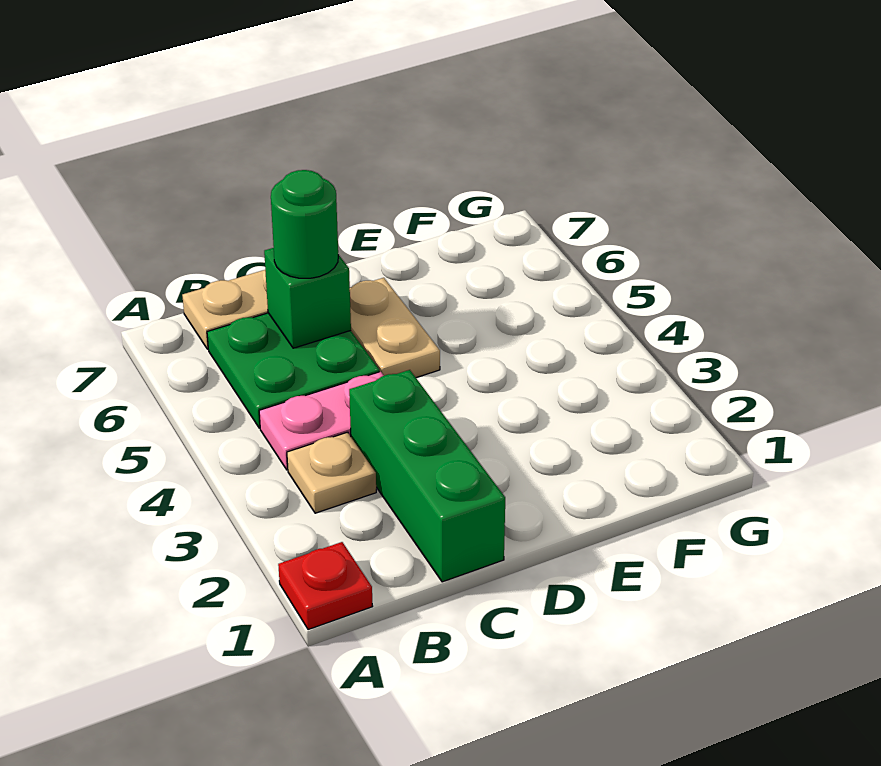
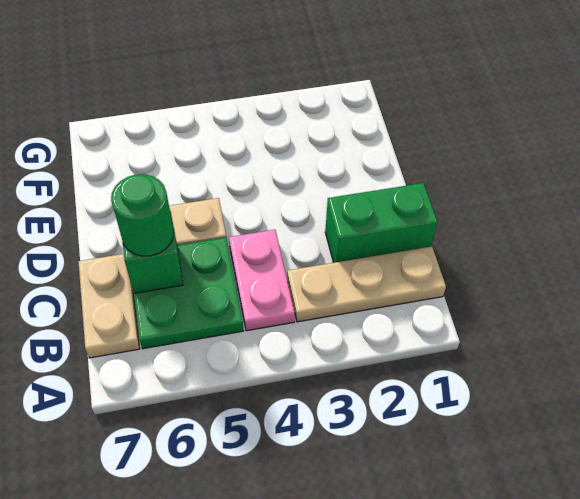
red 1x1 plate [278,542,373,630] -> none
tan 1x1 plate [287,432,376,513] -> tan 1x3 plate [287,247,446,322]
green 1x3 brick [349,370,505,582] -> green 1x2 brick [325,183,437,263]

